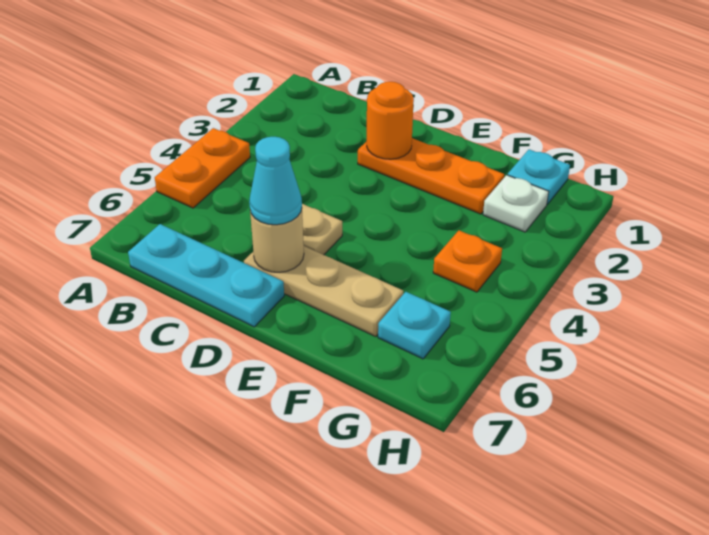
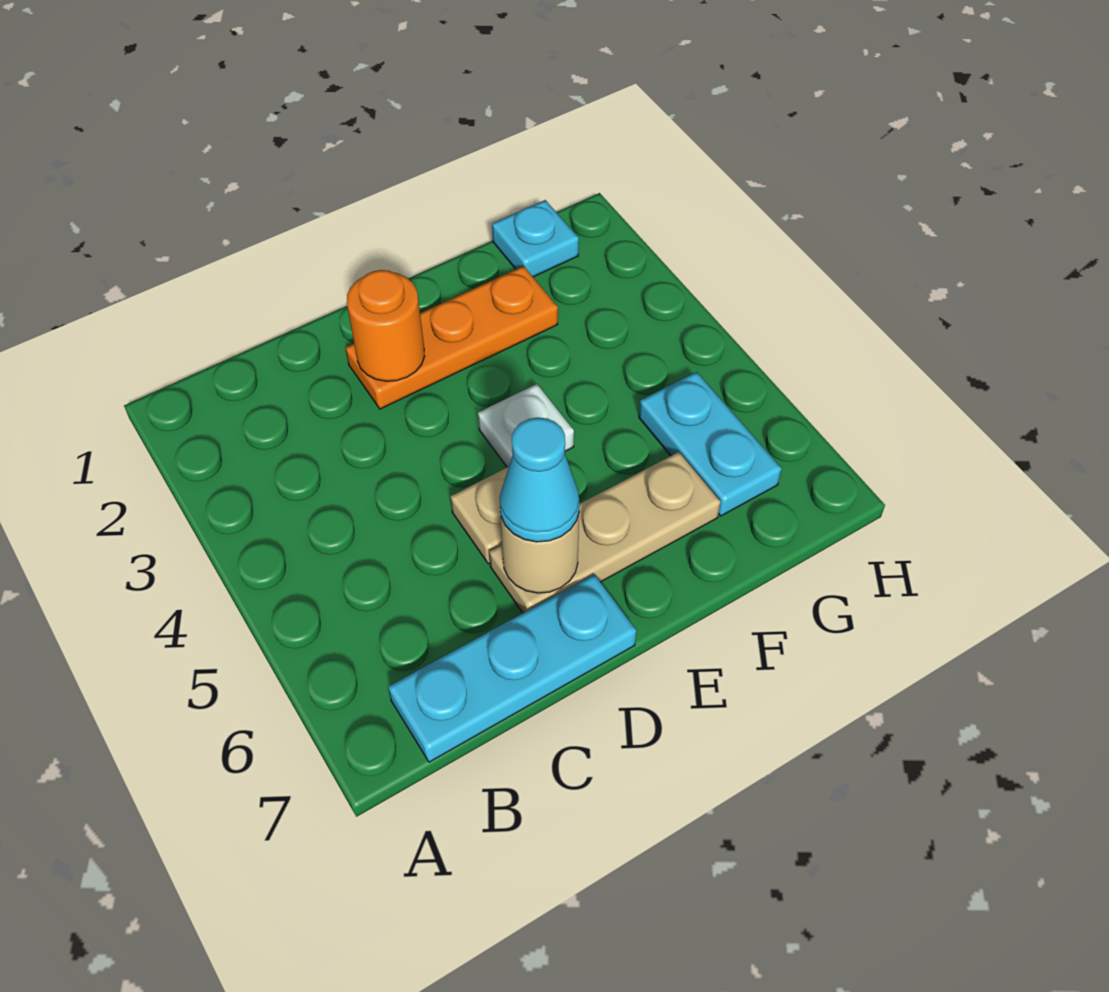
orange 1x2 plate [155,128,250,208] -> none
white 1x1 plate [483,175,549,232] -> white 1x1 plate moved to [478,384,574,467]
orange 1x1 plate [433,231,502,292] -> none
cyan 1x1 plate [378,292,451,359] -> cyan 1x2 plate [639,372,781,516]

